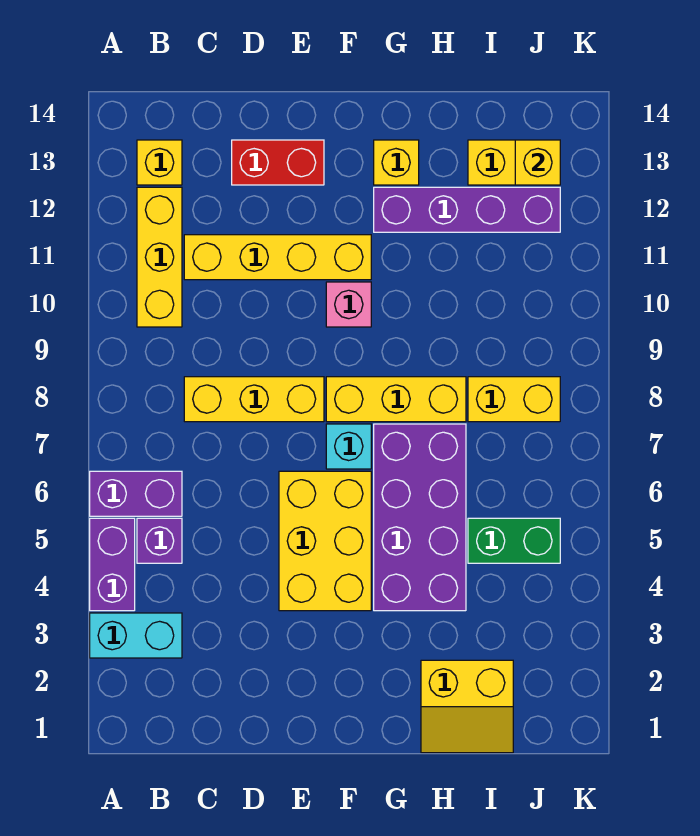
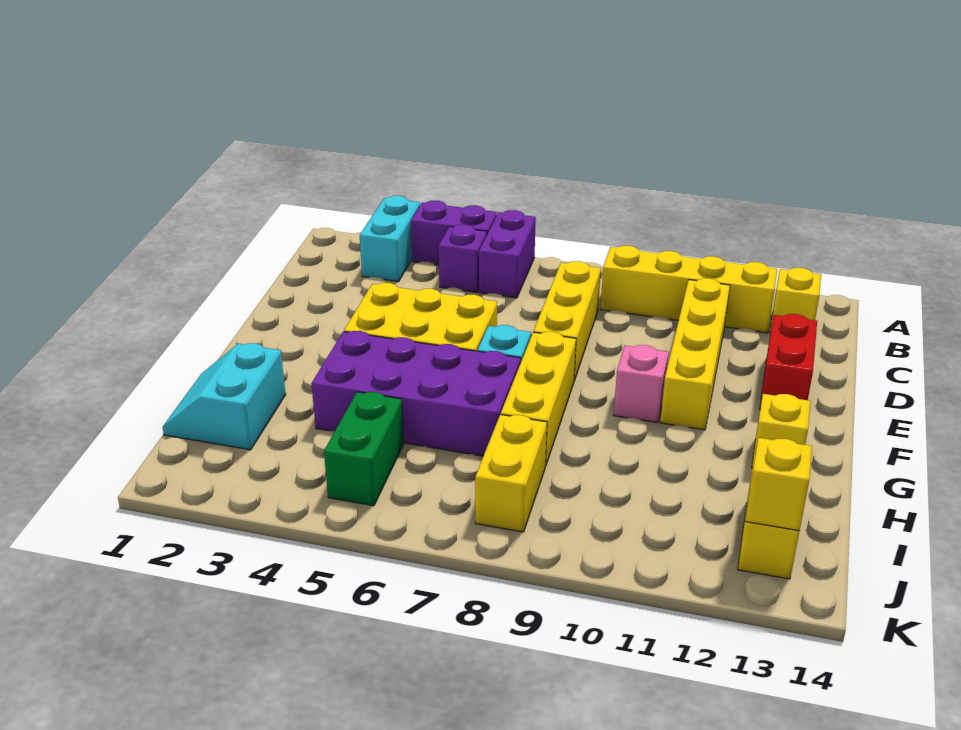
yellow 1x3 brick [137,187,182,327] -> yellow 1x4 brick [601,246,777,333]
purple 1x4 brick [374,187,560,232] -> none
yellow 2x2 slope [421,660,513,753] -> cyan 2x2 slope [163,343,286,450]

